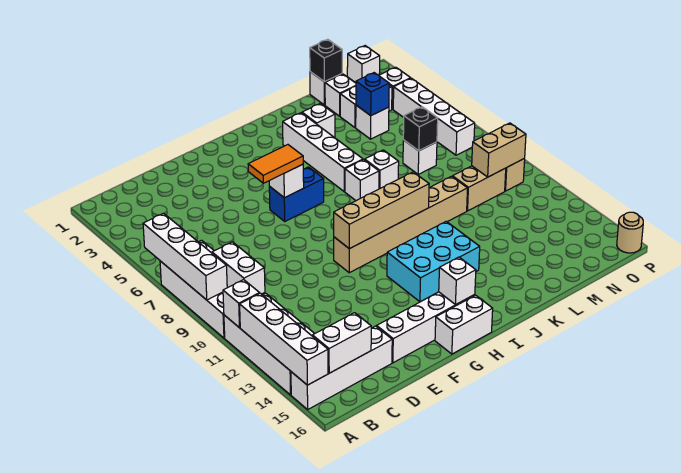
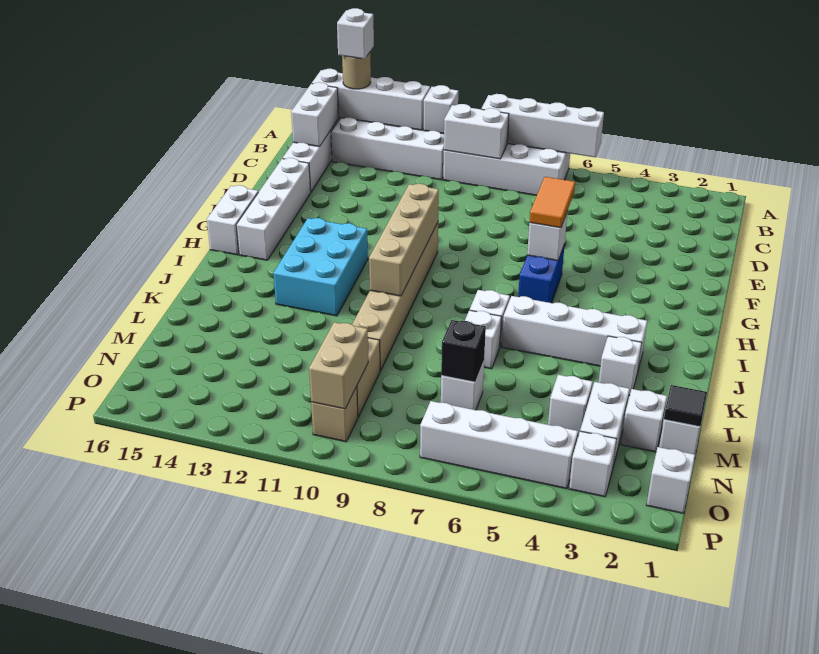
white 1x1 brick [439,257,476,305] -> white 1x1 brick moved to [337,8,374,59]
black 1x1 brick [310,39,342,82] -> black 1x1 tile [664,385,707,427]
blue 1x1 brick [356,73,389,116] -> none
tan 1x1 round brick [617,212,643,253] -> tan 1x1 round brick moved to [342,53,371,89]

